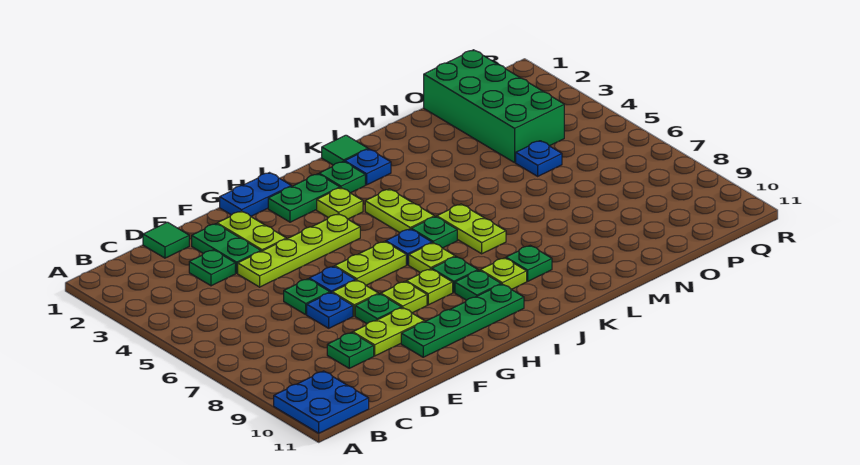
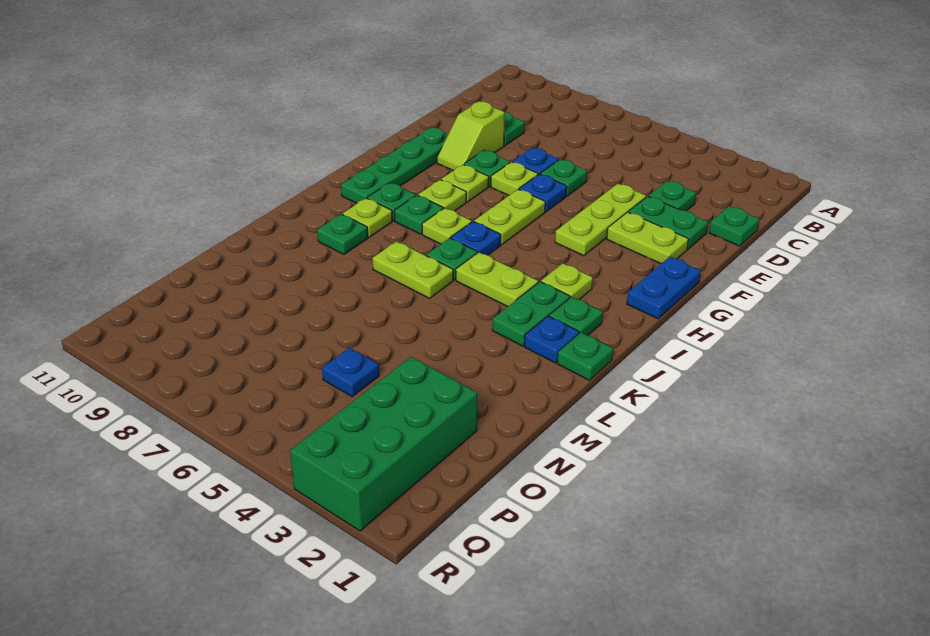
blue 2x2 plate [274,371,369,433] -> none
green 1x1 tile [143,222,189,258] -> green 1x1 plate [709,206,759,246]
lime 1x4 plate [238,214,360,287] -> lime 1x3 plate [555,184,646,256]
lime 1x2 plate [353,308,425,356] -> lime 1x2 slope [437,101,505,171]
green 1x2 plate [268,174,340,222] -> green 1x2 plate moved to [492,282,570,346]
green 1x1 tile [322,135,368,165] -> green 1x1 plate [557,333,613,380]
green 2x4 brick [424,50,564,163] -> green 2x4 brick turned to [290,357,477,531]

